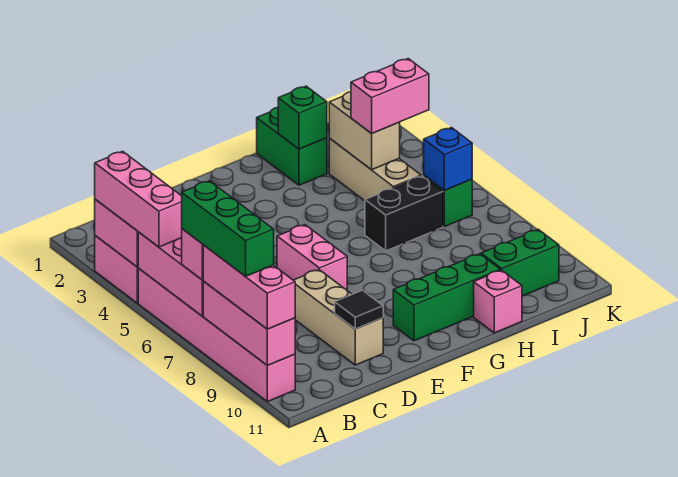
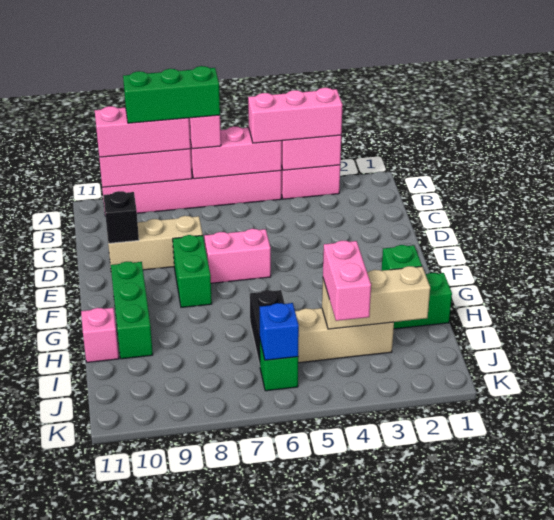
black 1x1 tile [335,290,383,329] -> black 1x1 brick [103,191,139,243]
tan 1x2 brick [329,92,400,170] -> tan 1x3 brick [322,266,430,329]
green 1x2 brick [481,229,559,296] -> green 1x2 brick moved to [173,235,212,307]

